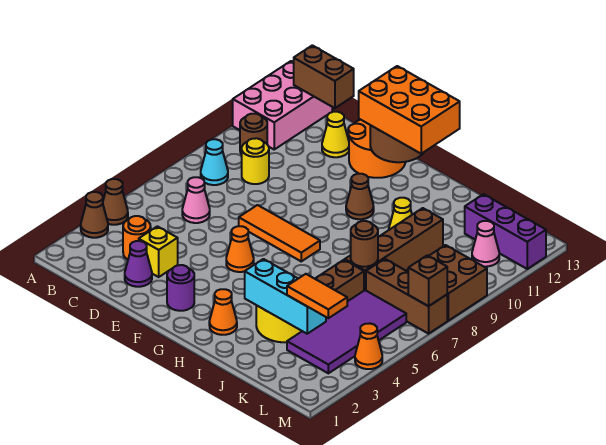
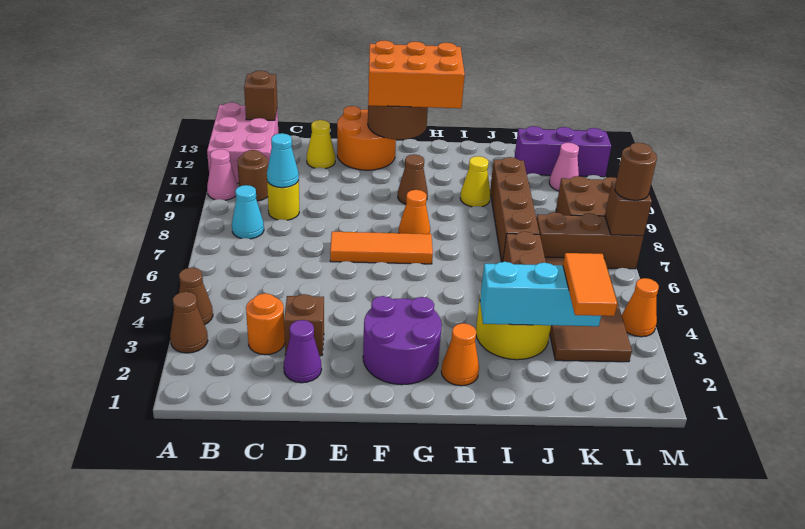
brown 1x2 brick [294,45,354,108] -> brown 1x1 brick [244,71,277,120]
pink 1x1 cone [182,177,210,223] -> pink 1x1 cone moved to [207,149,238,200]
none -> cyan 1x1 cone [267,133,299,188]
yellow 1x1 brick [139,226,178,277] -> brown 1x1 brick [284,294,324,356]
purple 1x1 round brick [167,265,194,311] -> purple 2x2 round brick [363,296,442,385]
orange 1x1 cone [226,226,254,272] -> orange 1x1 cone moved to [399,190,430,234]
brown 1x1 round brick [351,221,378,267] -> brown 1x1 round brick moved to [615,143,657,200]
purple 2x4 tile [287,290,406,373] -> brown 2x4 tile [545,257,632,362]
orange 1x2 tile [287,274,347,318] -> orange 1x2 tile turned to [563,253,617,316]

